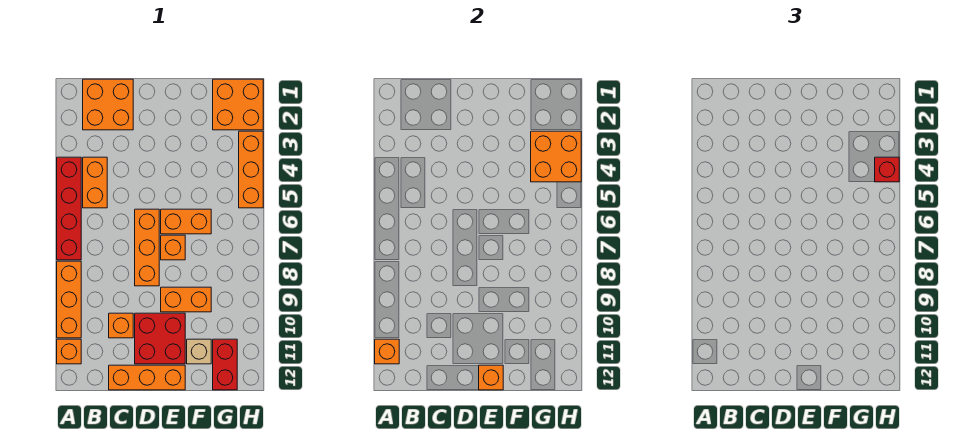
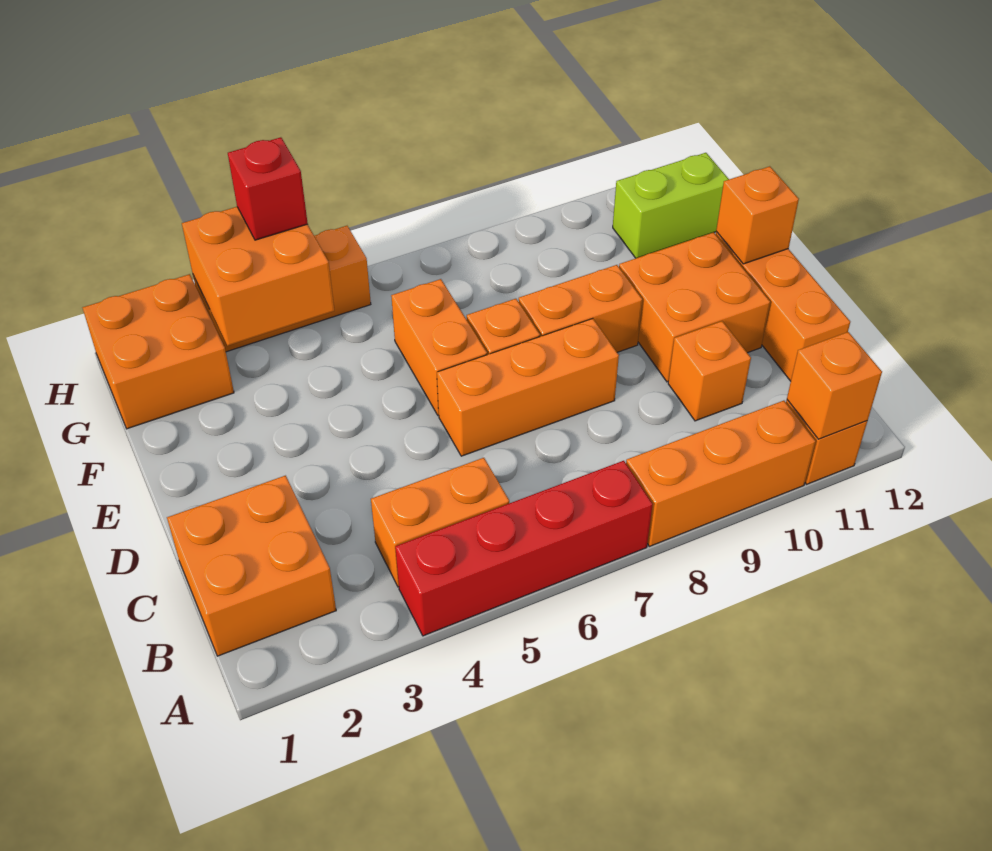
red 2x2 brick [135,313,185,364] -> orange 2x2 brick [619,232,770,382]
orange 1x2 brick [161,287,211,312] -> orange 1x2 brick turned to [519,265,642,352]
tan 1x1 brick [187,339,211,364] -> none
red 1x2 brick [213,339,237,390] -> lime 1x2 brick [613,153,729,258]

